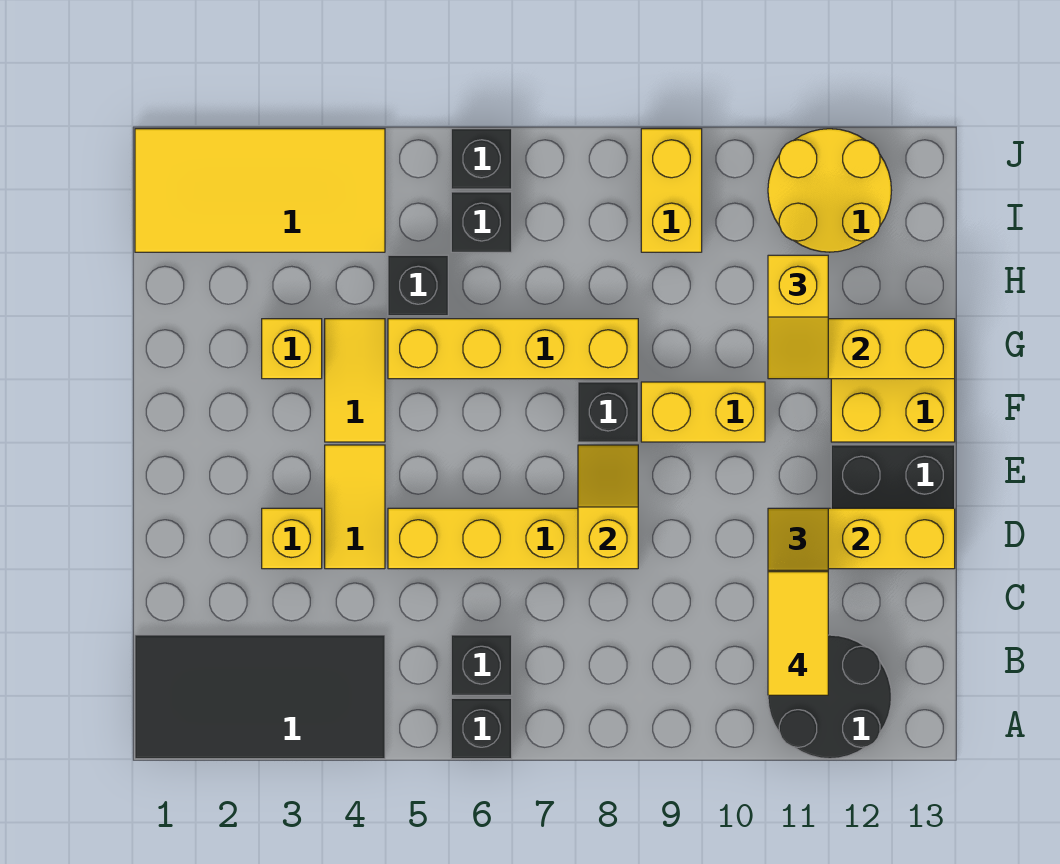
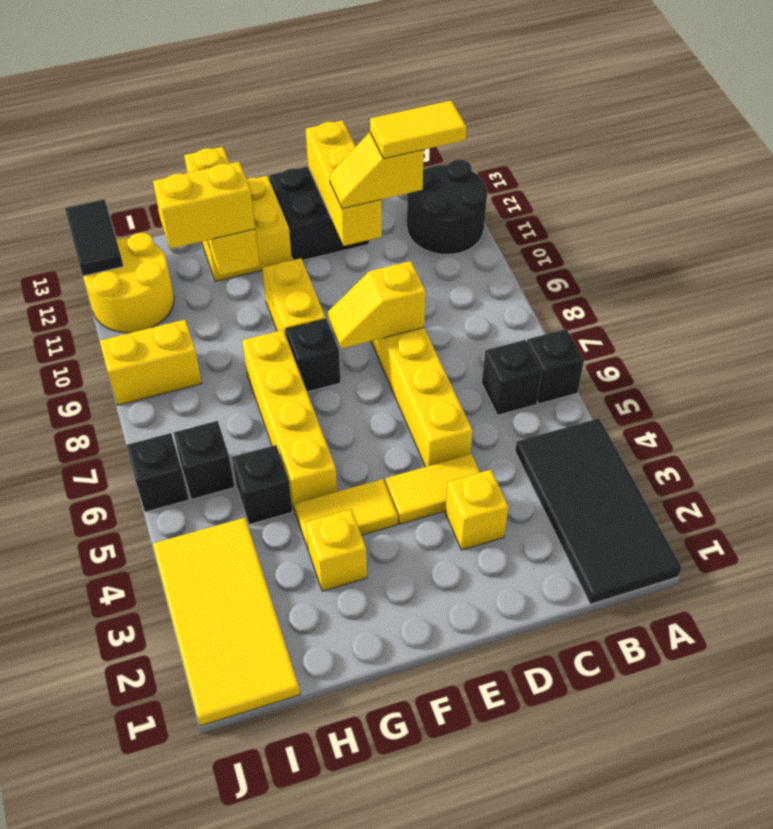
yellow 1x2 slope [768,255,828,379] -> yellow 1x2 brick [153,162,255,249]
none -> black 1x2 tile [65,199,123,276]

